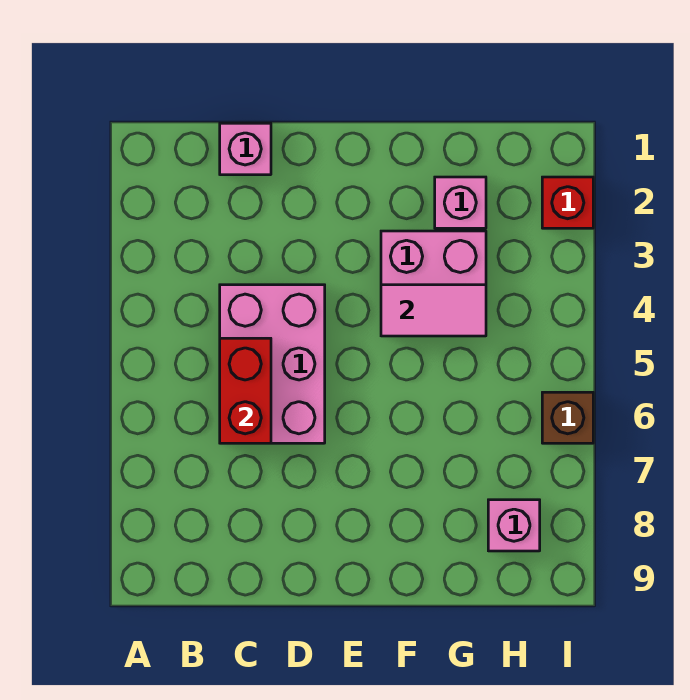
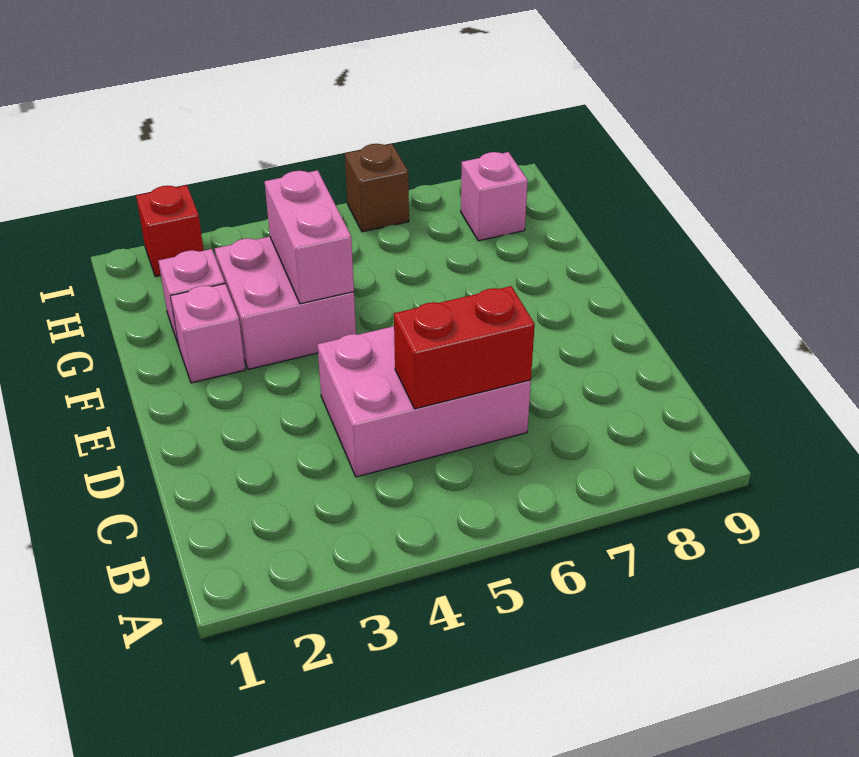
pink 1x1 brick [220,123,271,175] -> pink 1x1 brick moved to [171,284,245,383]
pink 1x2 tile [381,285,486,336] -> pink 1x2 brick [265,170,354,304]

